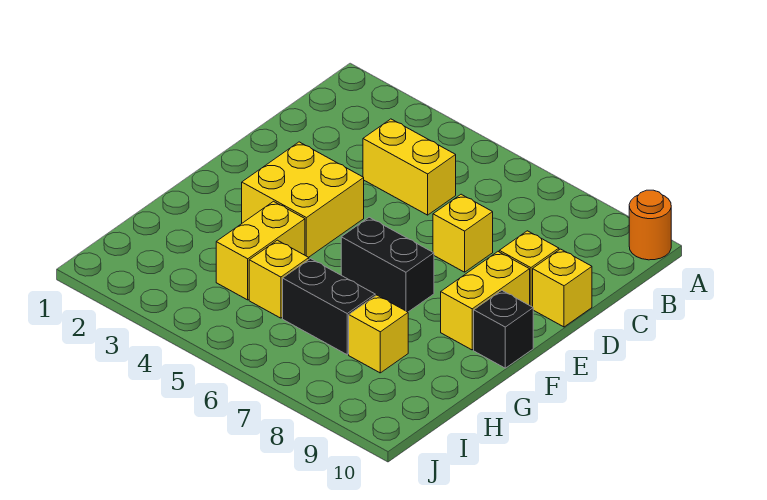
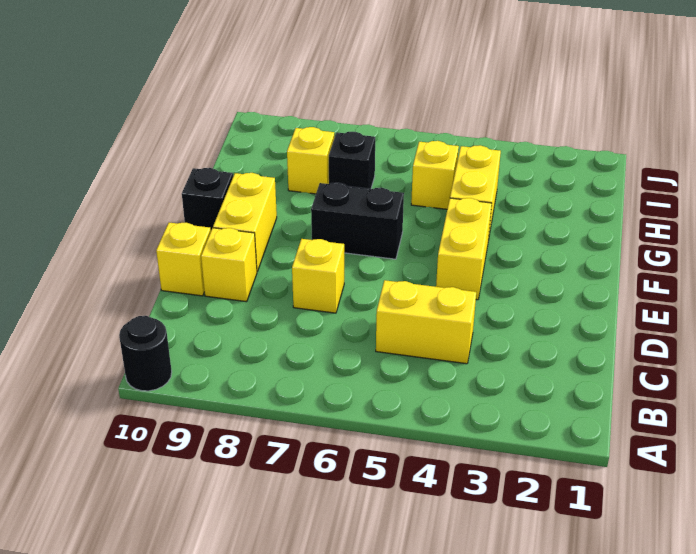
orange 1x1 round brick [629,190,671,260] -> black 1x1 round brick [119,316,172,391]
yellow 2x2 brick [242,142,364,257] -> yellow 1x2 brick [436,198,492,300]
black 1x2 brick [283,259,375,355] -> black 1x1 brick [329,132,375,189]

